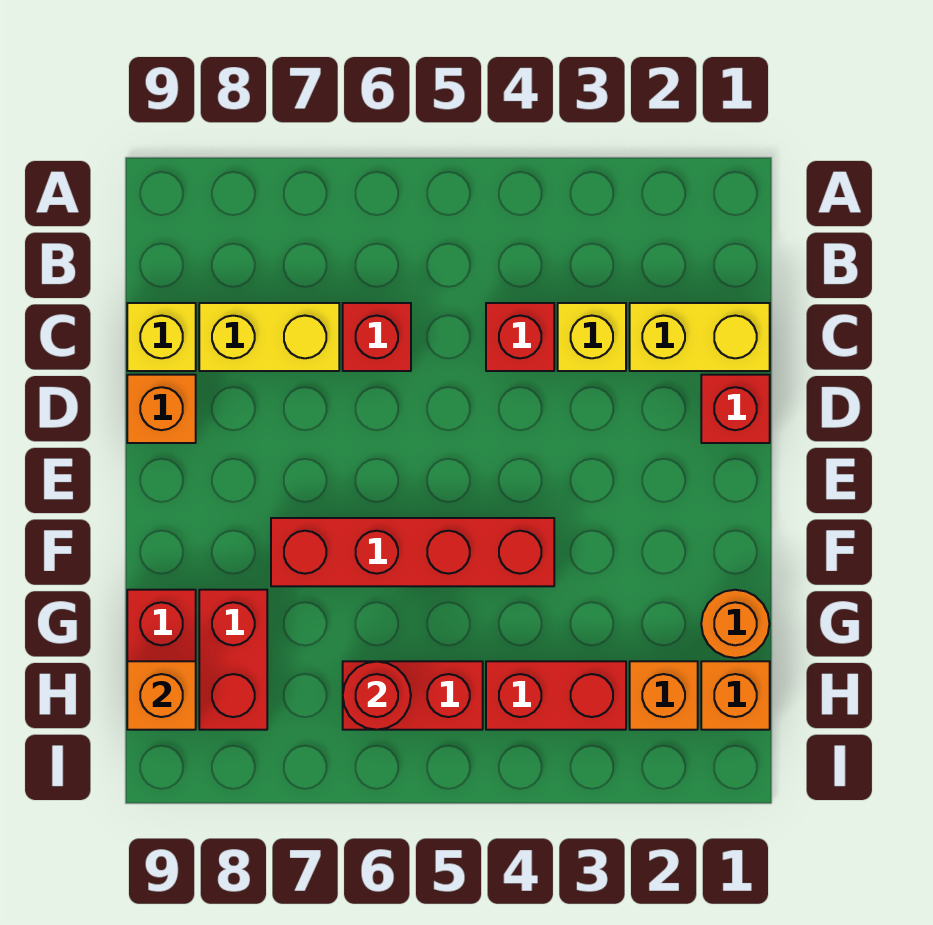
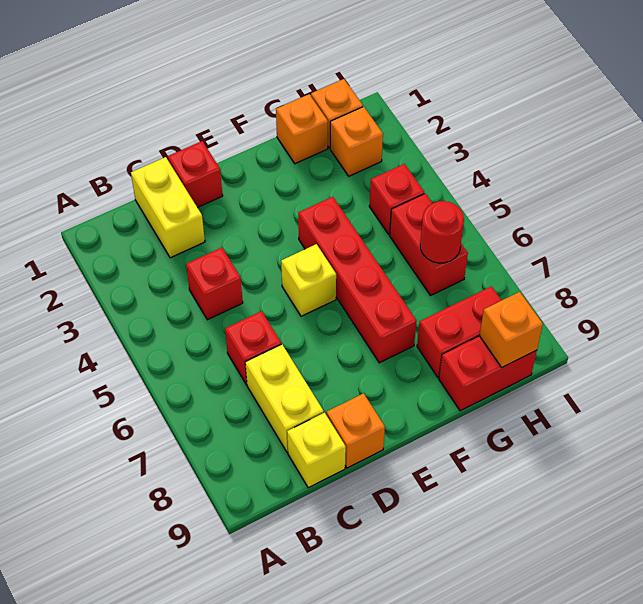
yellow 1x1 brick [558,303,626,371] -> yellow 1x1 brick moved to [281,244,336,316]
orange 1x1 round brick [701,590,769,658] -> orange 1x1 brick [276,94,328,164]
red 1x2 brick [486,661,626,730] -> red 1x1 brick [369,164,424,234]

